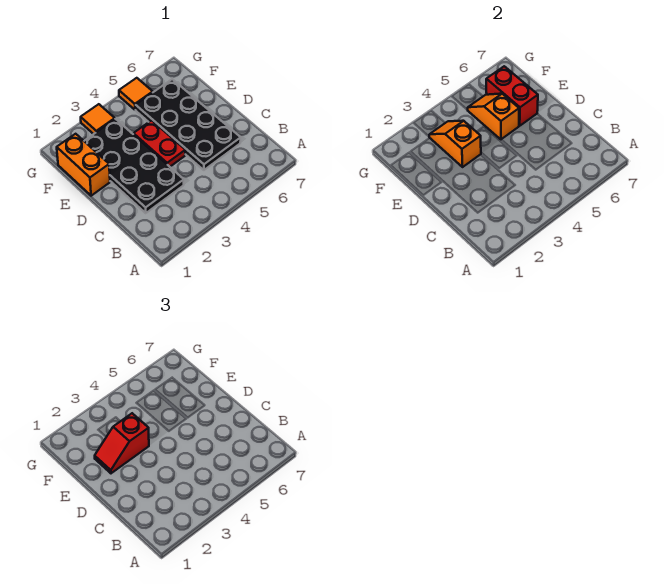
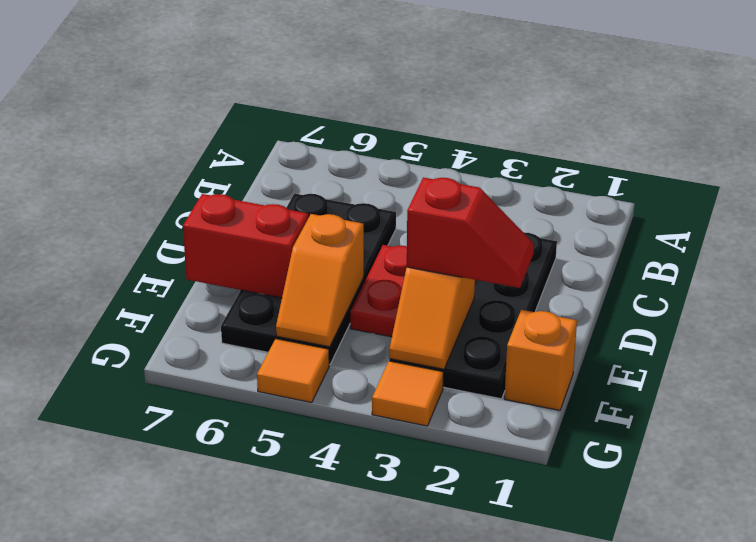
orange 1x2 brick [57,134,110,196] -> orange 1x1 brick [505,310,577,410]
red 1x2 brick [486,66,538,126] -> red 1x2 brick turned to [183,194,308,298]

